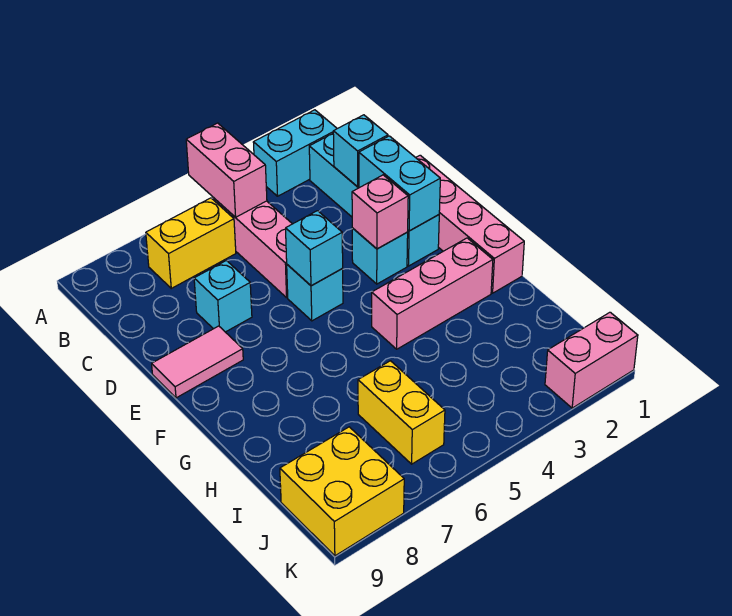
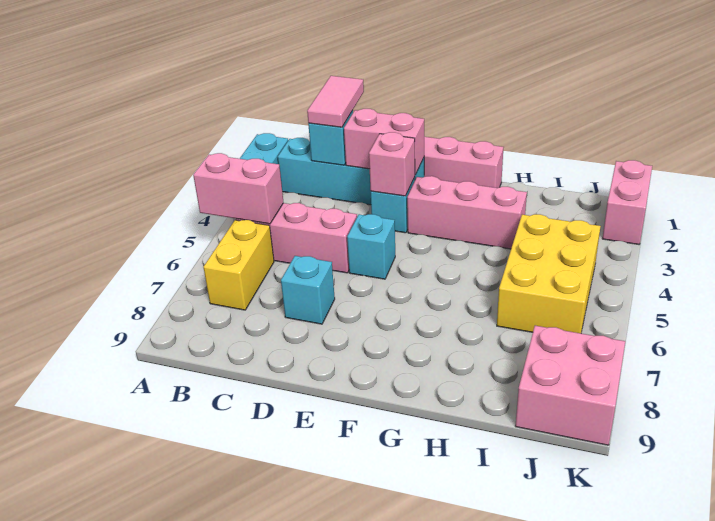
cyan 1x2 brick [359,136,440,231] -> pink 1x2 brick [344,109,424,175]
cyan 1x1 brick [286,211,343,286] -> none
pink 1x2 tile [152,326,243,398] -> pink 1x2 tile moved to [307,76,364,127]
pink 1x3 brick [372,238,493,349] -> pink 1x3 brick turned to [407,176,527,249]
yellow 1x2 brick [358,361,445,464] -> yellow 2x3 brick [497,214,601,333]
yellow 2x2 brick [280,427,404,556] -> pink 2x2 brick [515,326,625,445]

